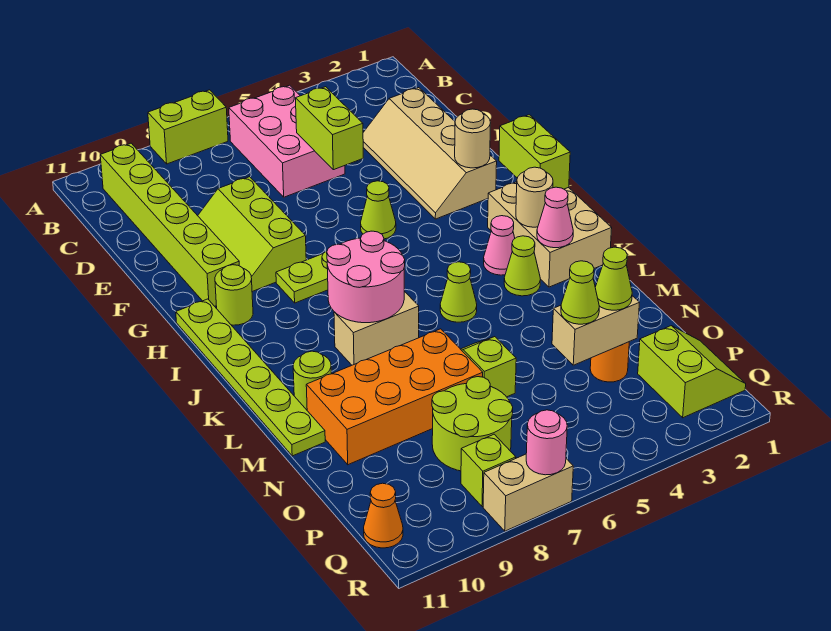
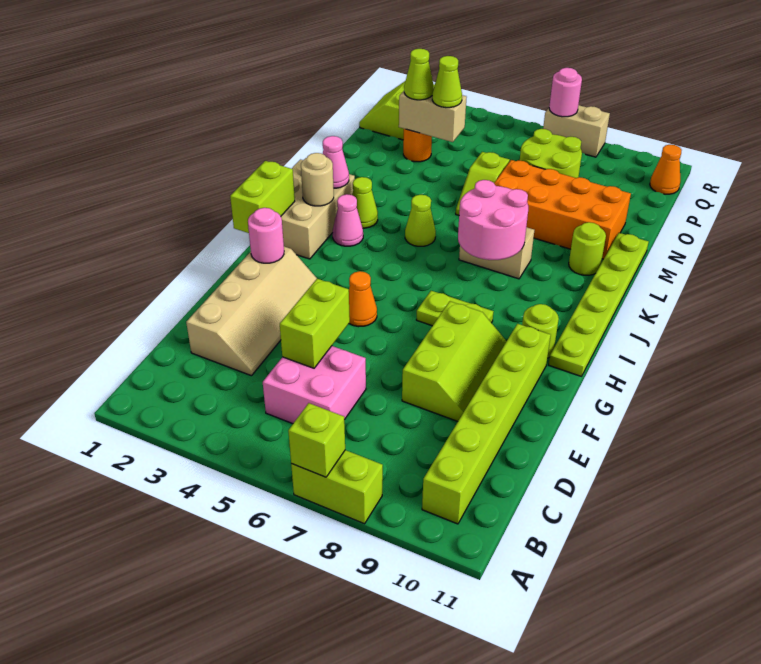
pink 2x3 brick [229,85,345,197] -> pink 2x2 brick [263,346,366,424]
tan 1x1 round brick [455,109,490,168] -> pink 1x1 round brick [248,208,284,263]
lime 1x1 cone [361,181,396,239] -> orange 1x1 cone [349,271,377,327]
lime 1x1 brick [461,434,516,507] -> lime 1x1 brick moved to [288,403,345,477]

